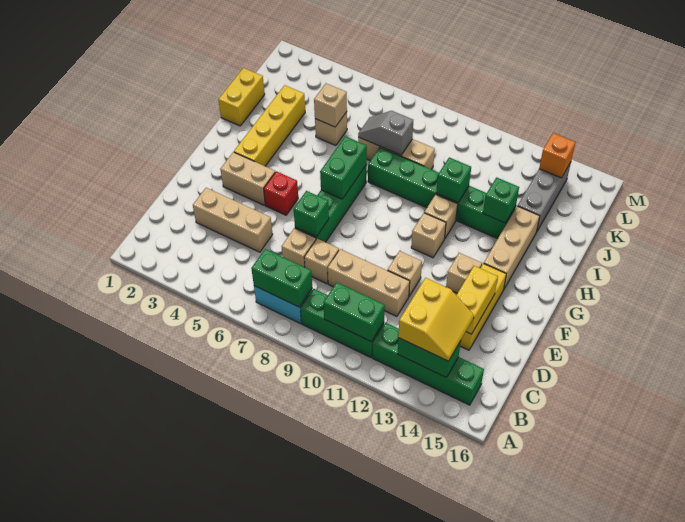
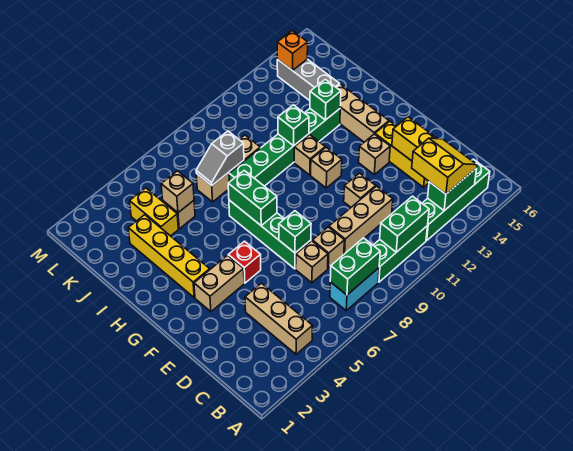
tan 1x3 brick [193,188,273,252] -> tan 1x3 brick turned to [245,283,313,354]
yellow 1x2 brick [218,68,265,126] -> yellow 1x2 brick moved to [130,188,178,236]

